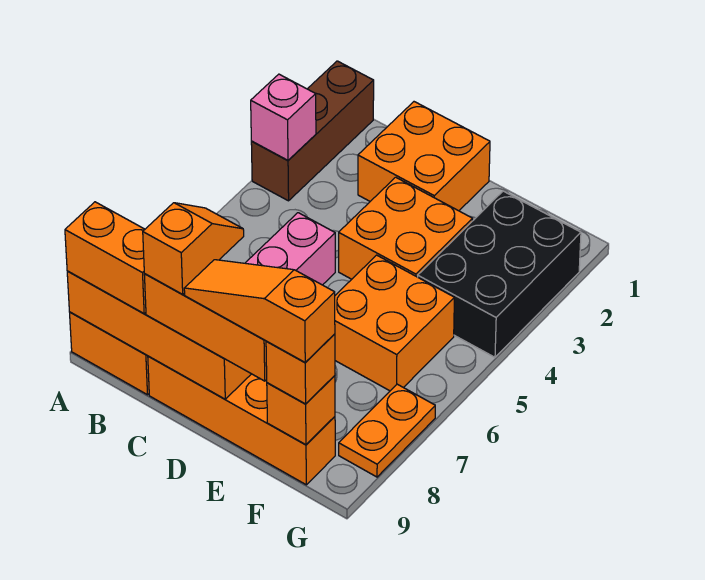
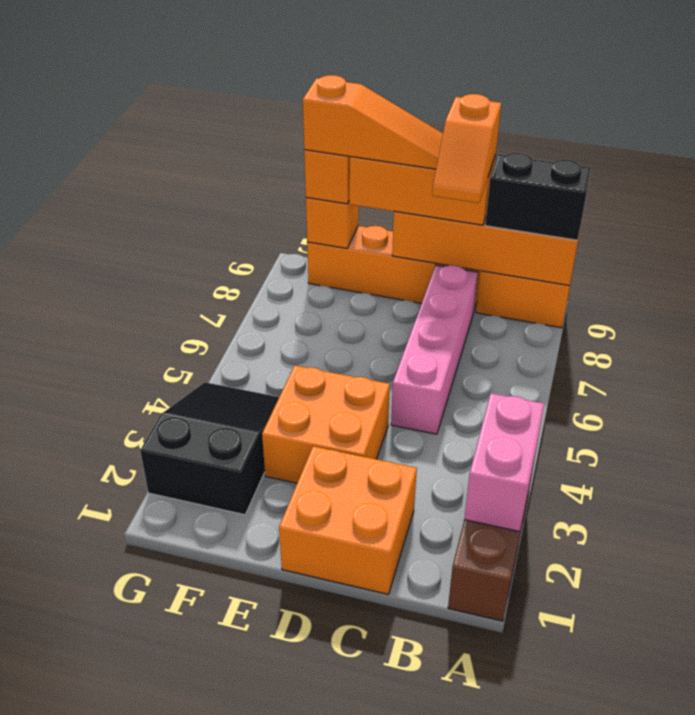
pink 1x1 brick [251,74,316,160] -> pink 1x2 brick [464,393,544,532]
orange 1x2 brick [65,202,146,314] -> black 1x2 brick [485,153,591,240]
orange 2x2 brick [335,255,454,391] -> none
black 2x3 brick [418,191,581,357] -> black 2x3 slope [140,382,279,515]
orange 1x2 plate [339,384,435,477] -> none

